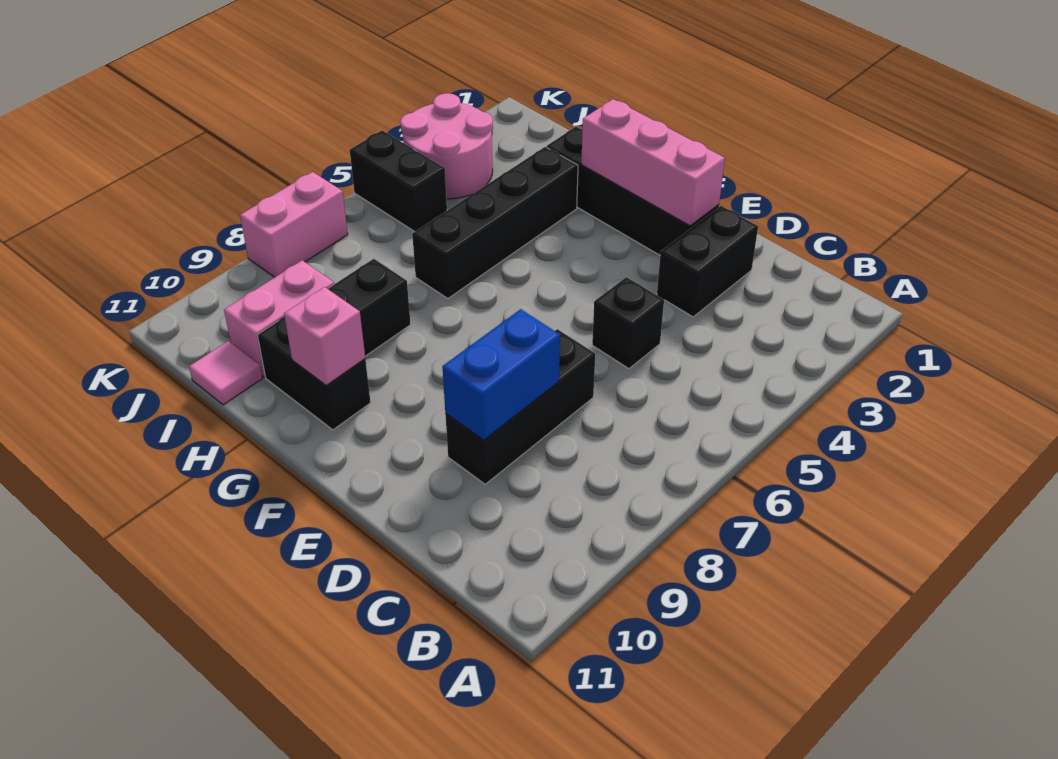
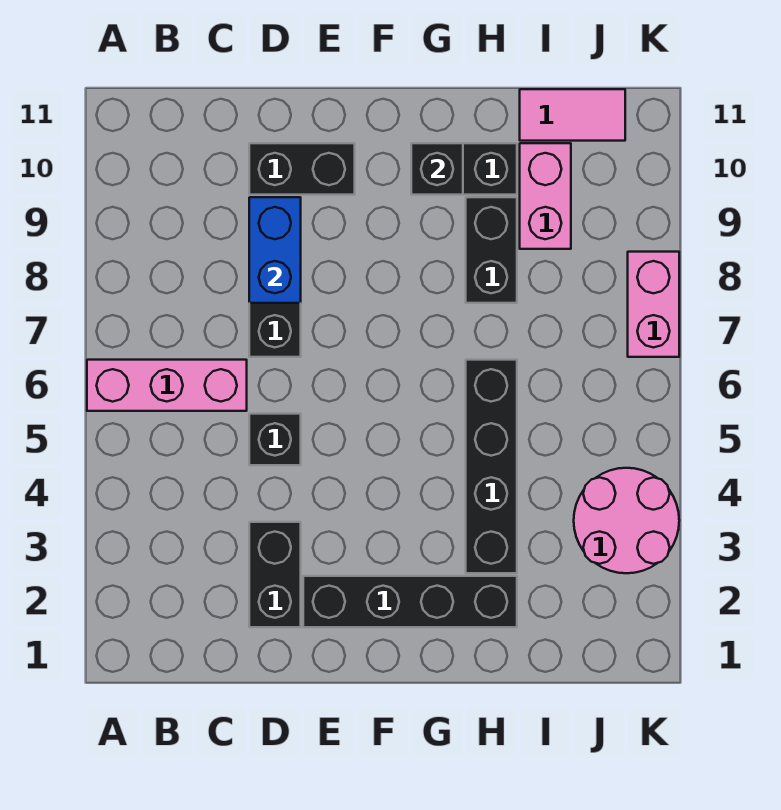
pink 1x3 brick [581,99,725,226] -> pink 1x3 brick moved to [87,360,247,411]
pink 1x1 brick [284,287,365,385] -> black 1x1 brick [411,143,463,195]
pink 1x1 tile [189,341,262,405] -> pink 1x2 tile [520,89,625,141]
black 1x2 brick [350,131,447,232] -> black 1x2 brick moved to [249,143,355,195]

